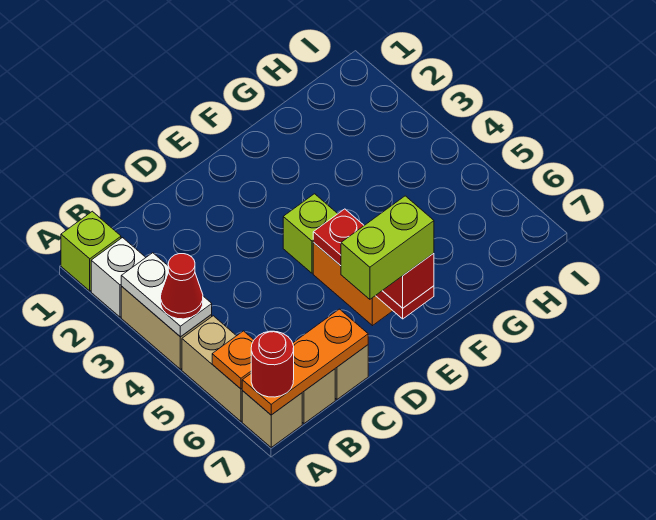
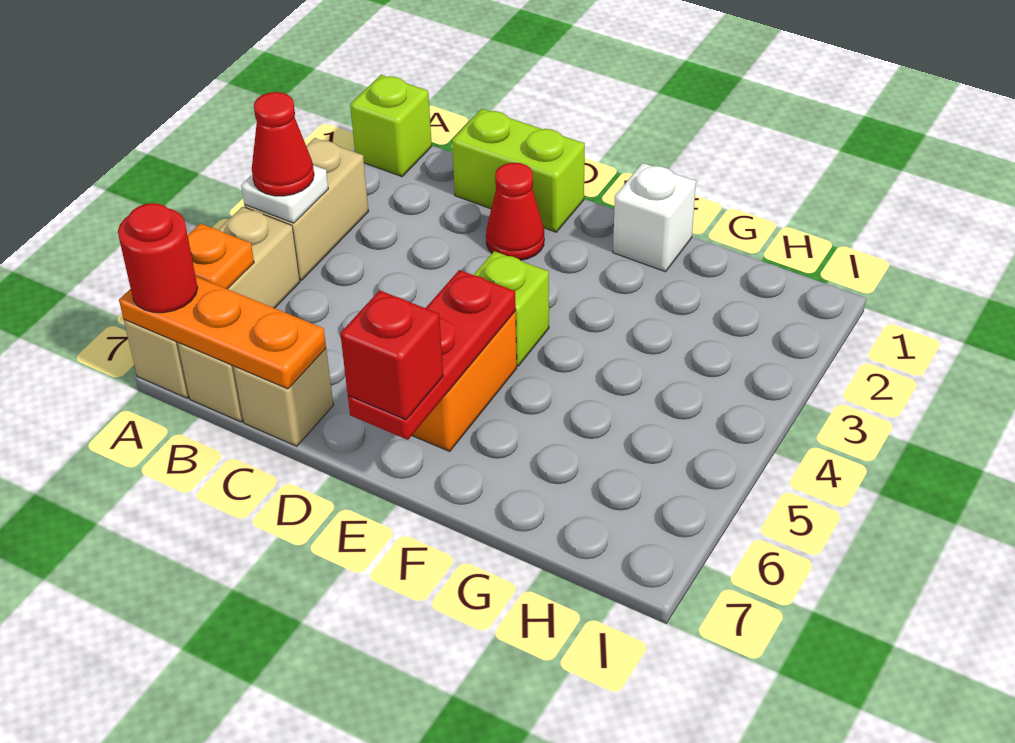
white 1x1 brick [91,238,146,317] -> white 1x1 brick moved to [613,163,696,272]
white 1x2 plate [121,253,212,337] -> white 1x1 plate [241,165,328,223]
none -> red 1x1 cone [486,163,544,260]
lime 1x2 brick [341,196,434,299] -> lime 1x2 brick moved to [452,109,585,232]

